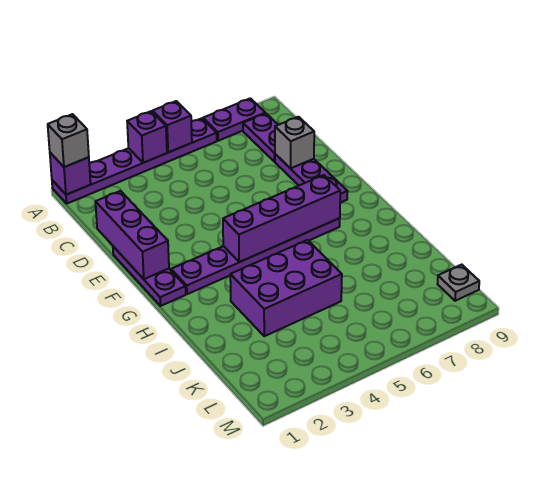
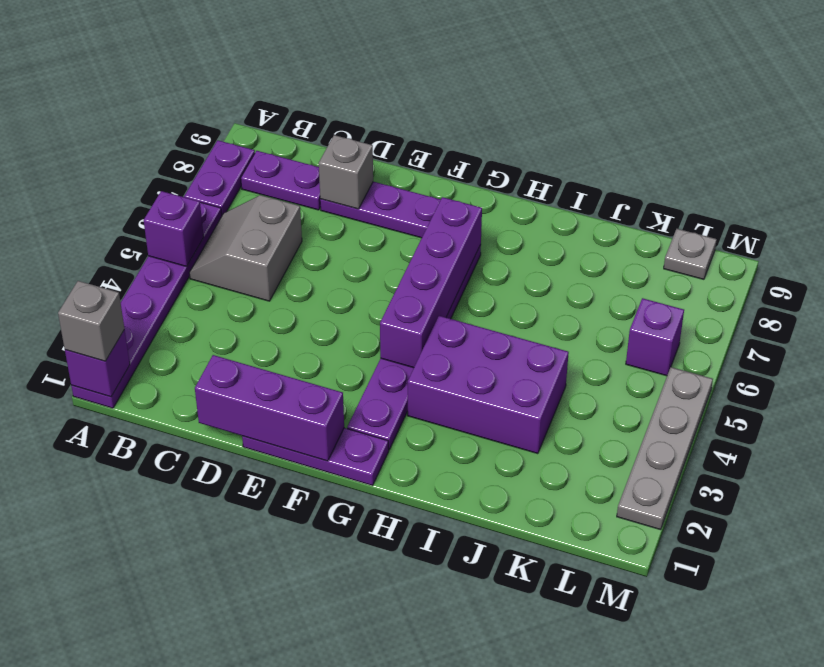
purple 1x1 brick [127,111,167,163] -> purple 1x1 brick moved to [626,298,684,376]
none -> grey 2x2 slope [189,195,302,301]
purple 2x3 brick [230,240,342,336] -> purple 2x3 brick turned to [408,316,569,454]
none -> grey 1x4 plate [617,367,713,530]

